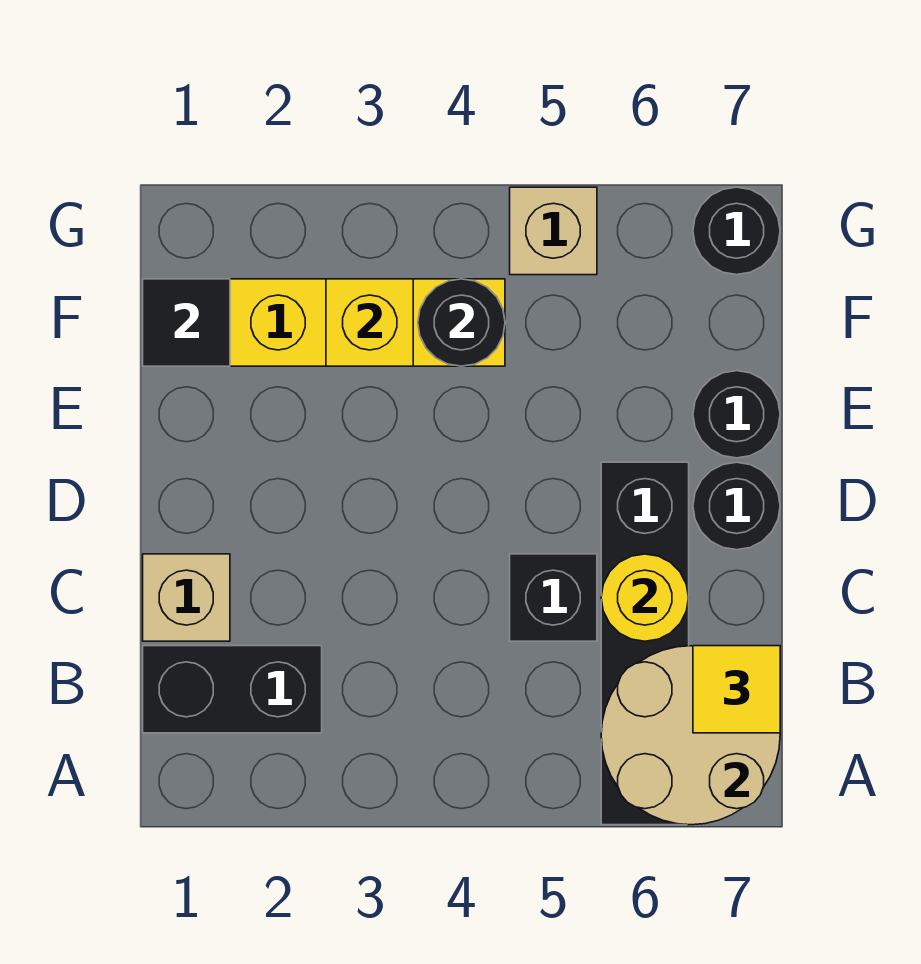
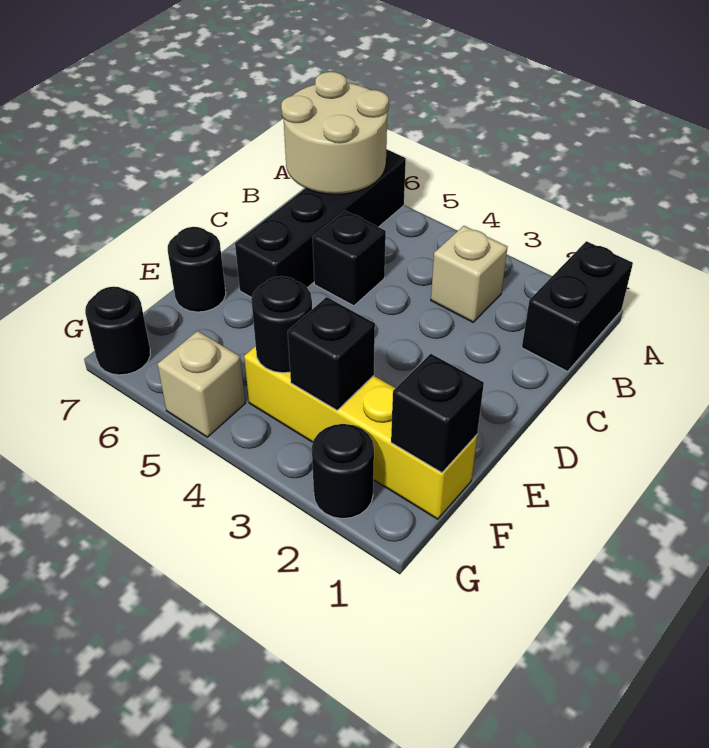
black 1x2 brick [143,646,322,733] -> black 1x2 brick turned to [522,241,633,371]
yellow 1x1 tile [693,646,780,733] -> none
tan 1x1 brick [143,554,230,641] -> tan 1x1 brick moved to [431,226,507,322]
yellow 1x1 round brick [601,554,689,641] -> none
black 1x1 round brick [693,462,780,550] -> black 1x1 round brick moved to [312,424,374,519]
black 1x1 tile [143,279,230,366] -> black 1x1 brick [391,354,484,473]
yellow 1x1 brick [326,279,413,366] -> black 1x1 brick [288,297,375,410]

